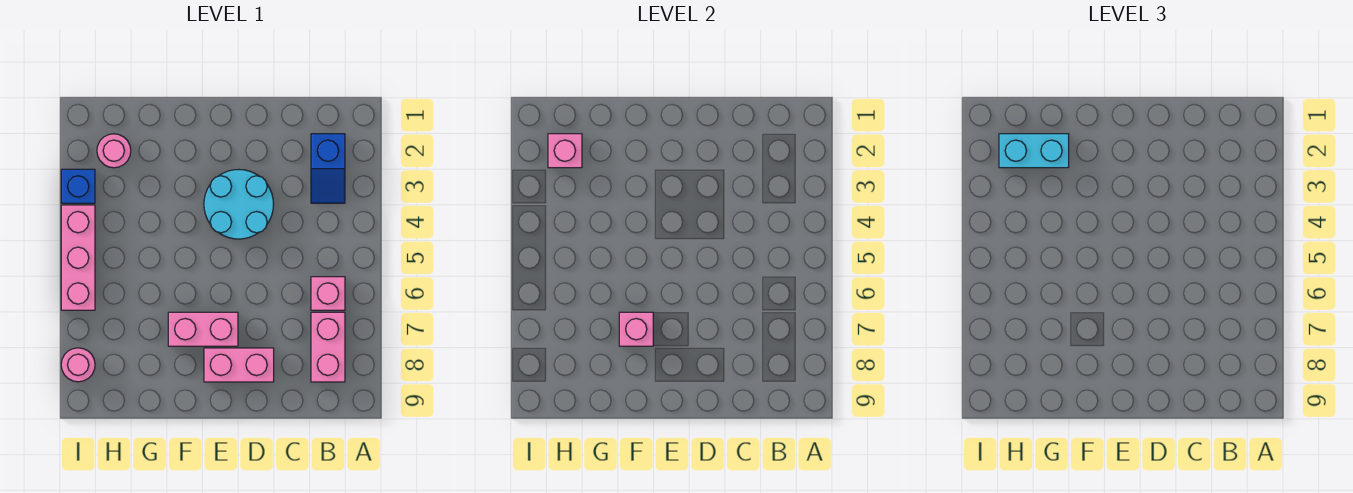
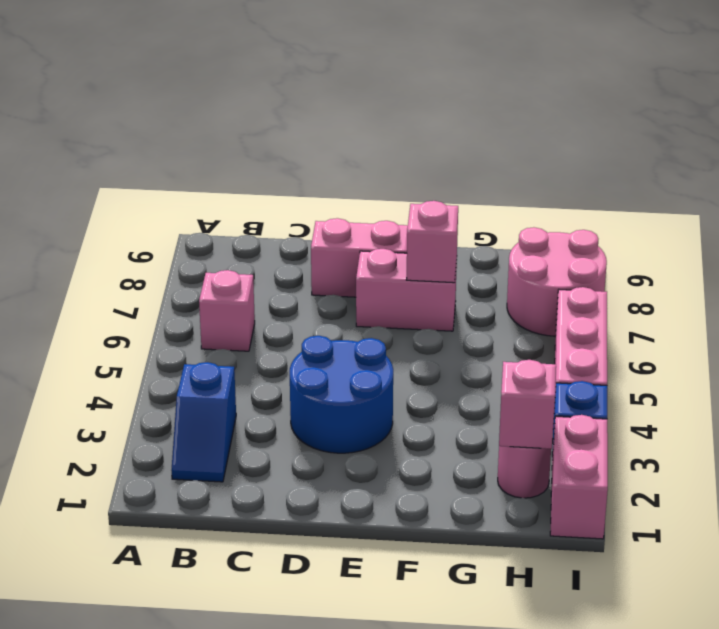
blue 1x2 slope [311,134,345,203] -> blue 1x2 slope turned to [171,362,236,482]
pink 1x2 brick [311,312,345,382] -> pink 1x2 brick moved to [550,415,608,539]
cyan 2x2 round brick [204,169,274,239] -> blue 2x2 round brick [290,336,393,453]
cyan 1x2 brick [999,134,1069,168] -> none
pink 1x1 round brick [61,348,95,382] -> pink 2x2 round brick [507,227,607,336]

